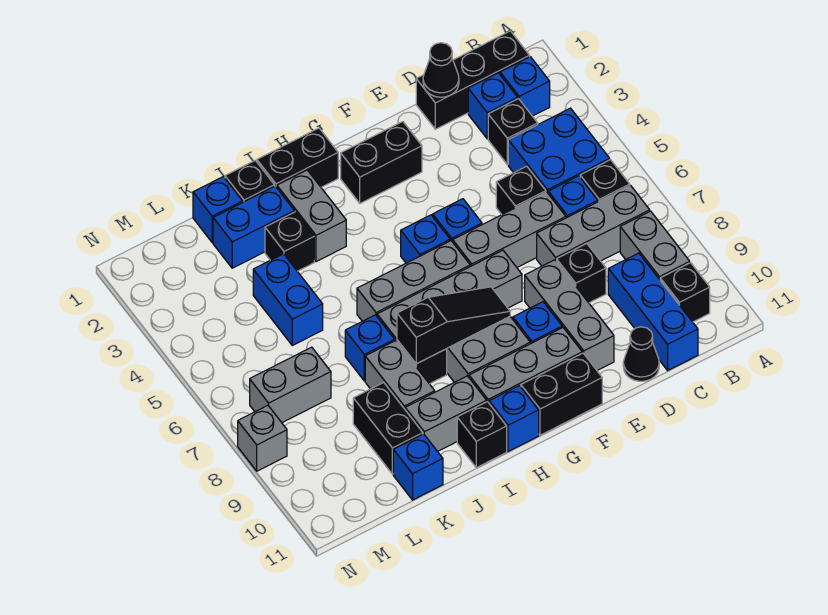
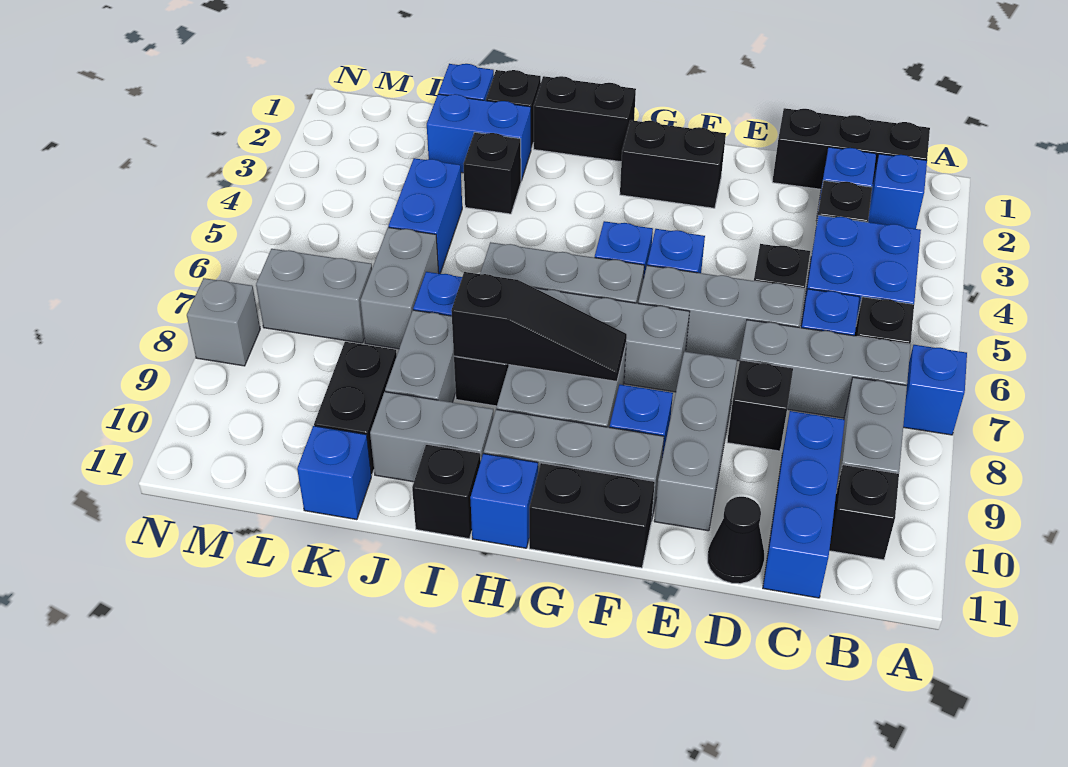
none -> blue 1x1 brick [903,345,967,435]
black 1x1 cone [423,43,459,97] -> none
grey 1x2 brick [277,170,346,262] -> grey 1x2 brick moved to [360,227,439,349]

